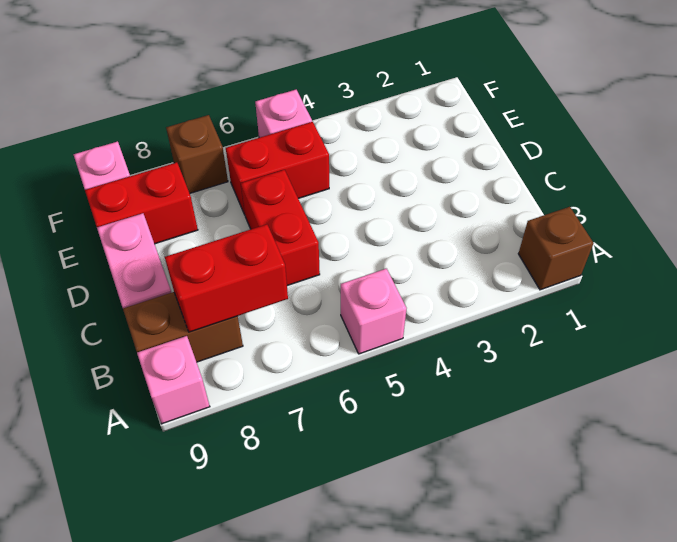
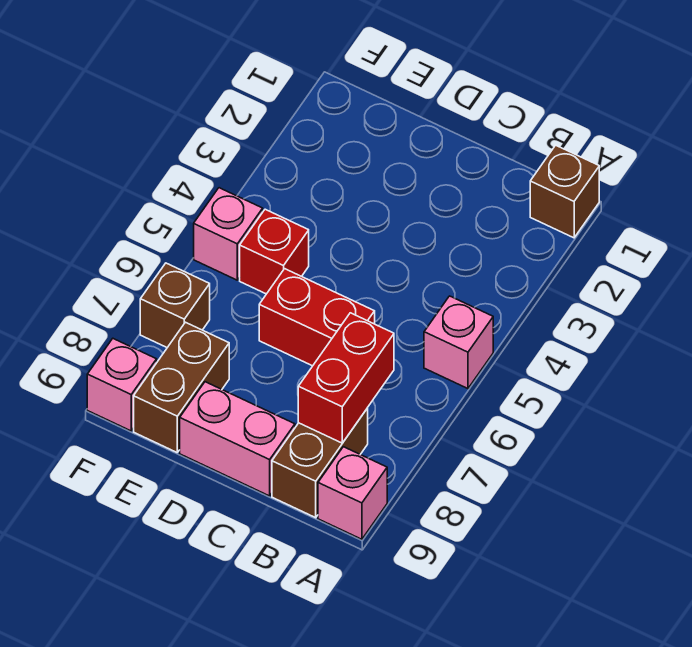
red 1x2 brick [226,122,329,215] -> red 1x1 brick [240,209,309,294]
red 1x2 brick [85,162,198,244] -> brown 1x2 brick [134,322,229,452]

